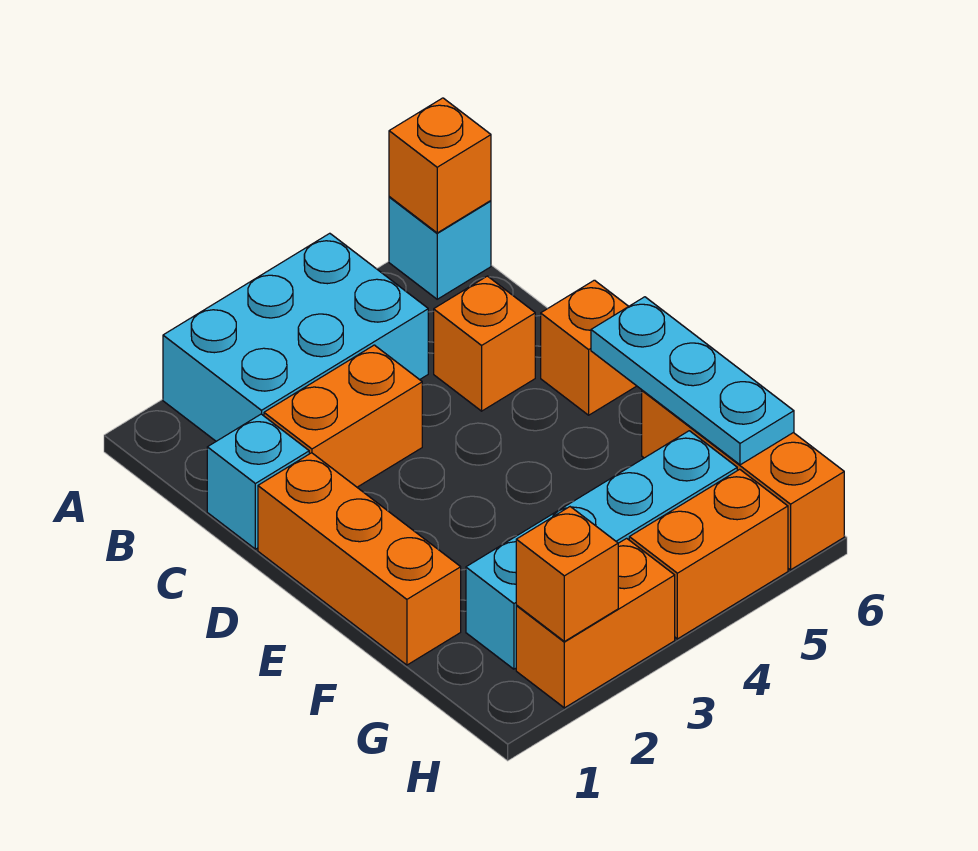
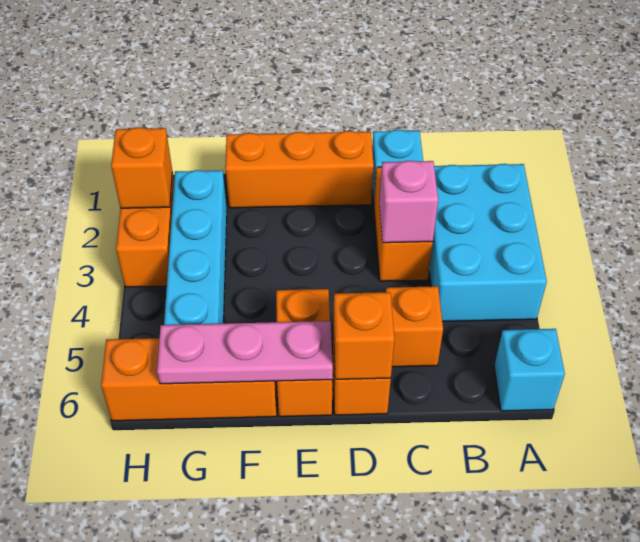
orange 1x1 brick [389,98,491,233] -> orange 1x1 brick moved to [333,292,394,379]
none -> pink 1x1 brick [379,161,438,243]
cyan 1x3 plate [591,297,794,465] -> pink 1x3 plate [157,321,333,384]
orange 1x2 brick [629,469,788,639] -> orange 1x2 brick moved to [276,289,332,417]

